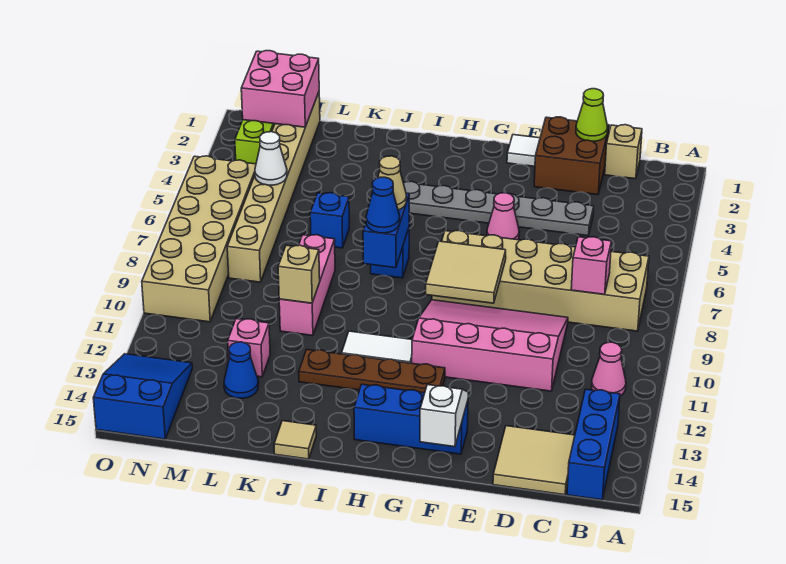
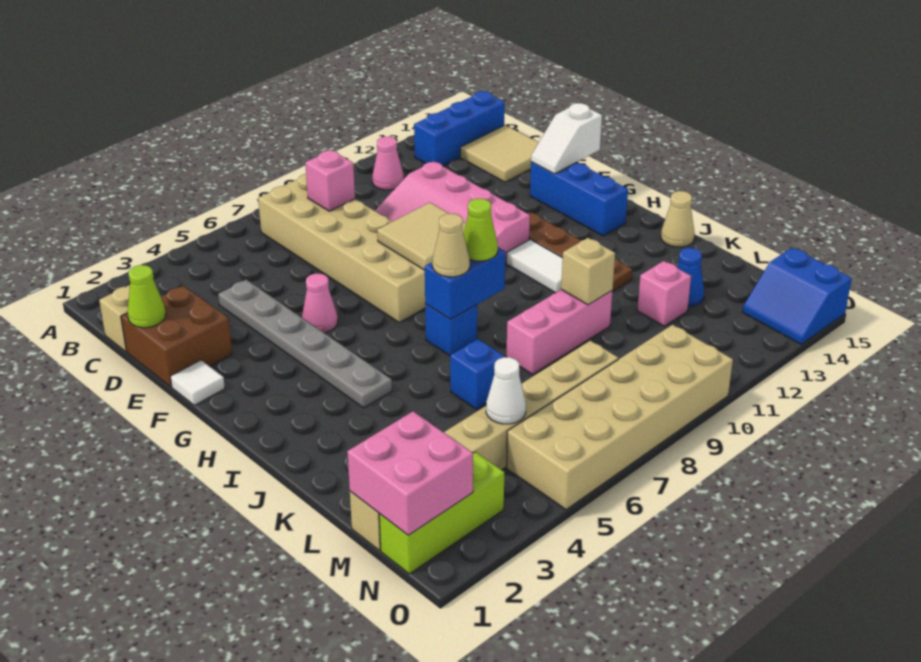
blue 1x1 cone [366,177,400,233] -> lime 1x1 cone [463,199,498,261]
tan 1x1 tile [274,421,316,459] -> tan 1x1 cone [661,191,695,247]
blue 2x3 slope [93,354,192,439] -> blue 2x2 slope [743,248,852,344]

